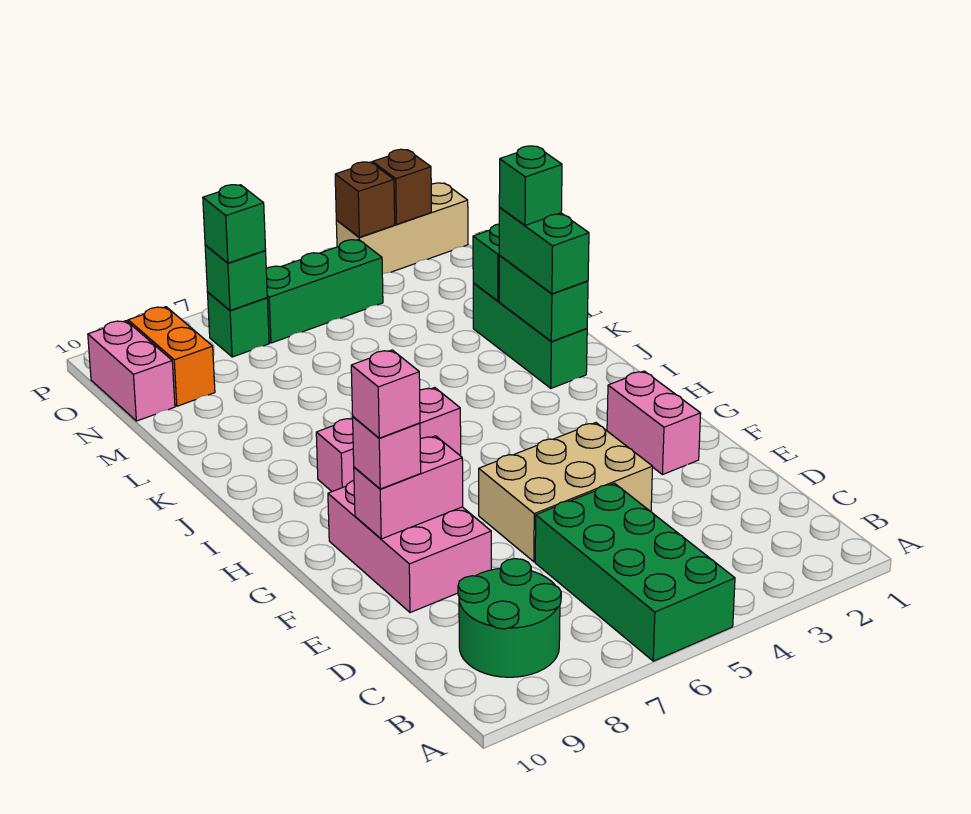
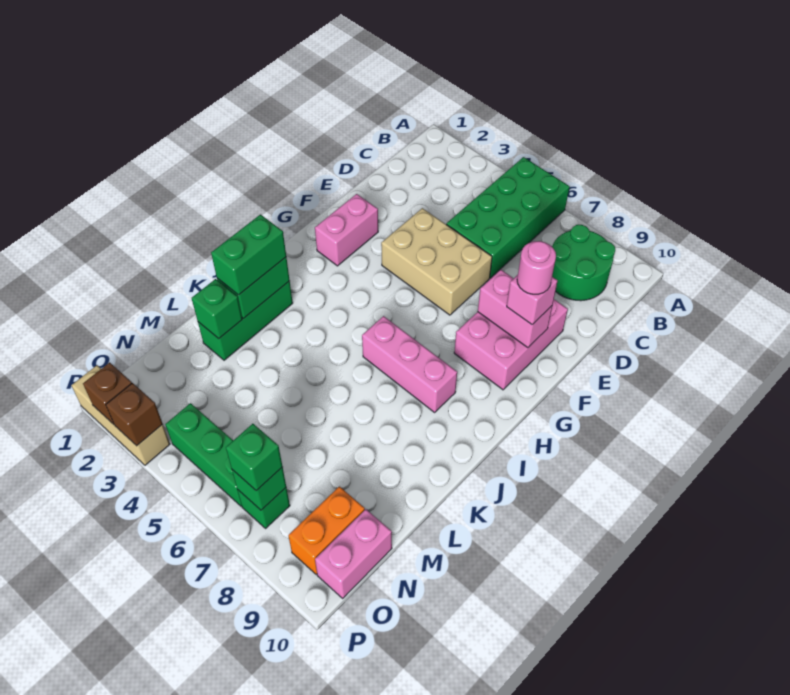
pink 1x1 brick [351,350,420,438] -> pink 1x1 round brick [517,241,556,294]
green 1x1 brick [499,146,562,225] -> none

